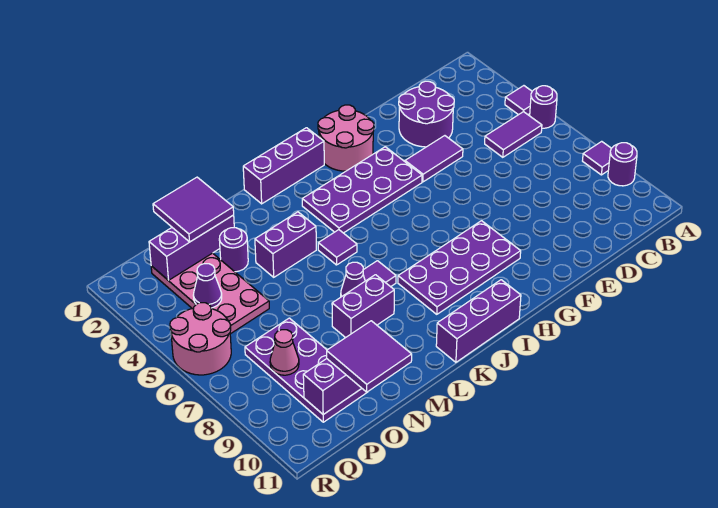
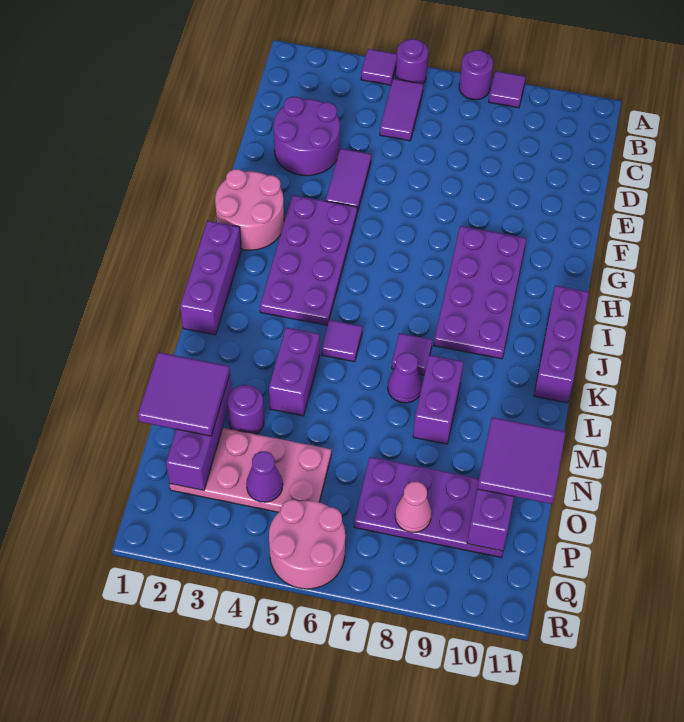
purple 1x1 round brick [608,143,637,186] -> purple 1x1 round brick moved to [459,50,493,100]

